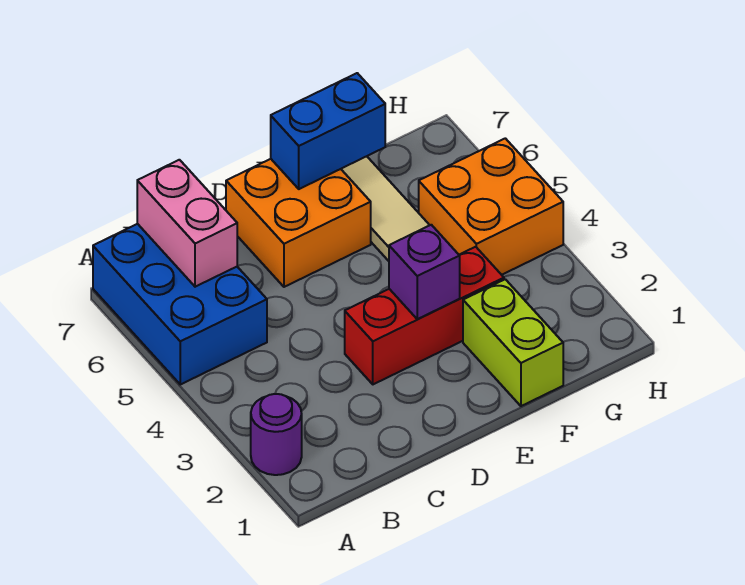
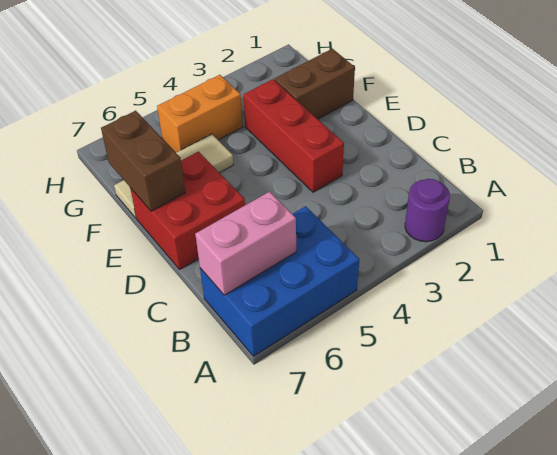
orange 2x2 brick [226,159,371,287] -> red 2x2 brick [130,152,245,269]
purple 1x1 brick [389,225,460,319] -> none
blue 1x2 brick [271,73,385,189] -> brown 1x2 brick [101,111,185,211]
lime 1x2 brick [463,279,563,406] -> brown 1x2 brick [274,49,355,119]
orange 2x2 brick [419,138,563,275] -> orange 1x2 brick [157,75,243,153]

